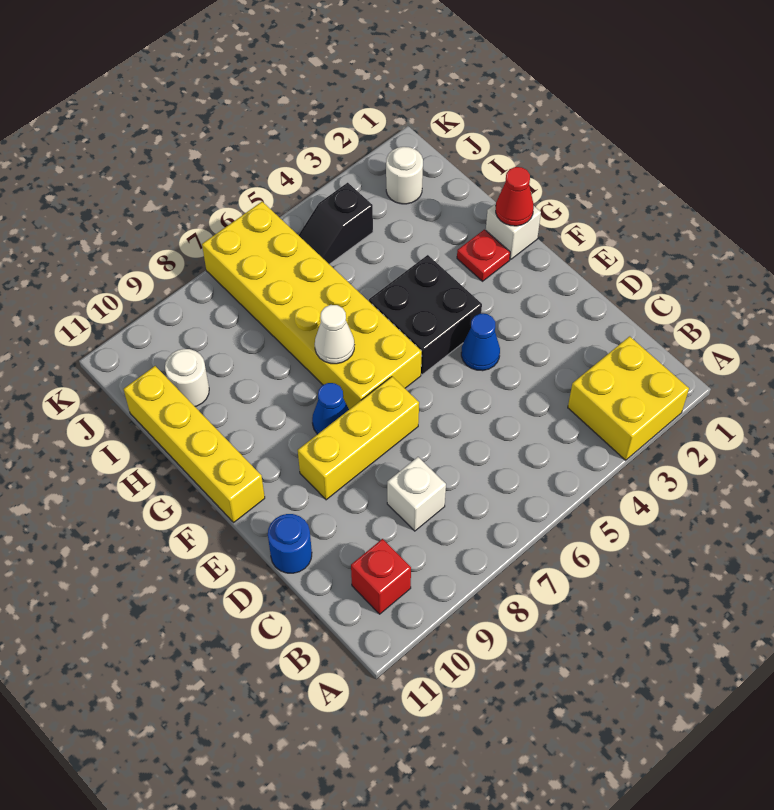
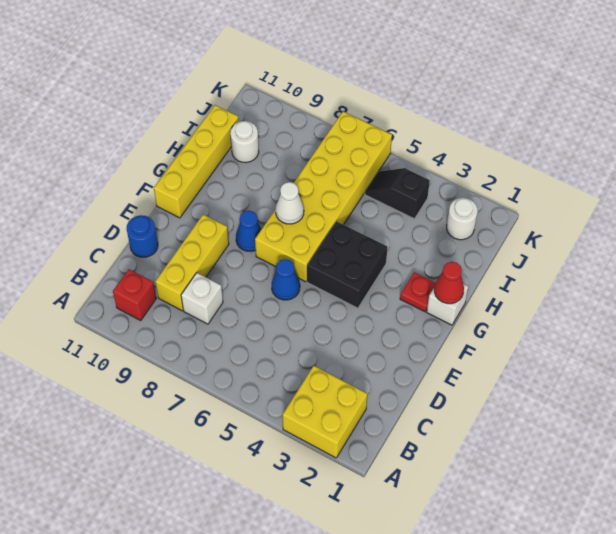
blue 1x1 cone [461,314,500,371] -> blue 1x1 cone moved to [272,259,300,300]
yellow 1x3 brick [298,377,419,500] -> yellow 1x3 brick turned to [155,215,229,311]

